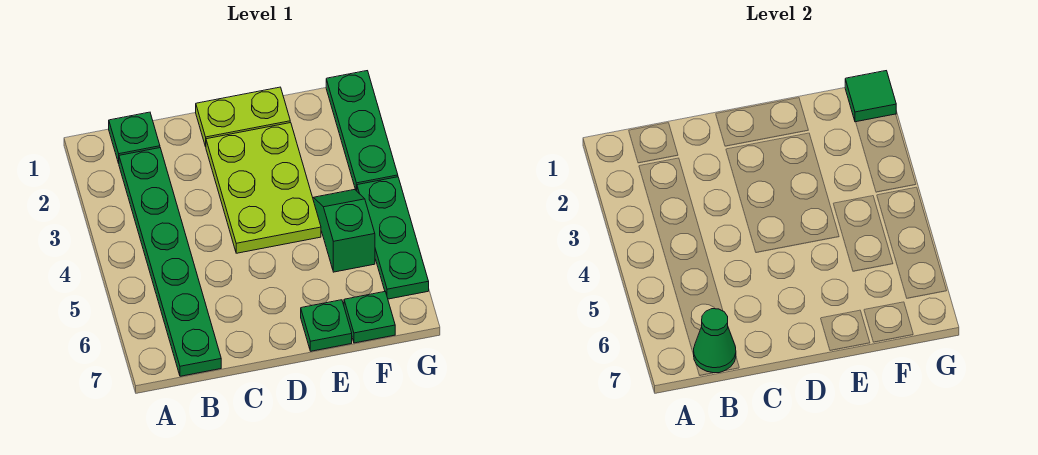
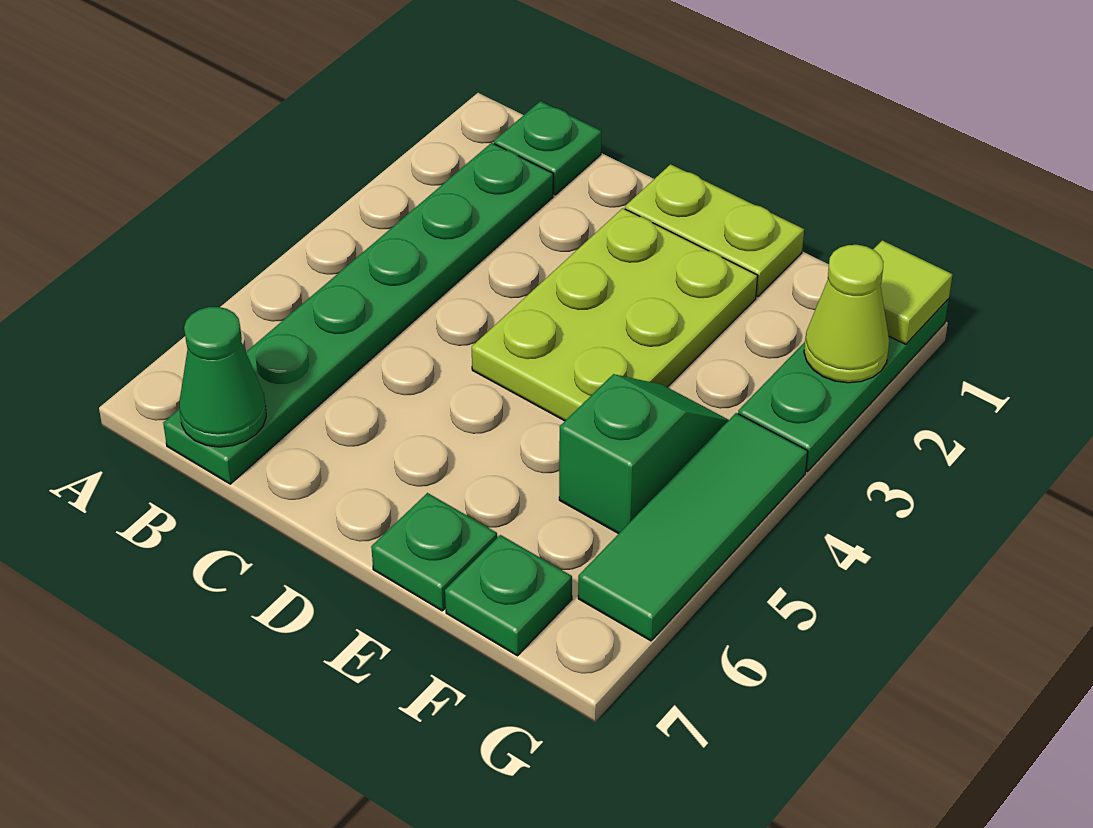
green 1x1 tile [845,71,896,122] -> lime 1x1 tile [873,240,952,344]
none -> lime 1x1 cone [804,245,889,383]
green 1x3 plate [357,177,429,299] -> green 1x3 tile [578,413,808,641]

